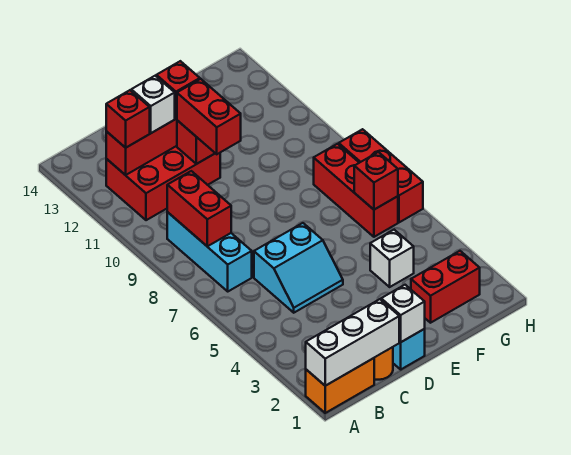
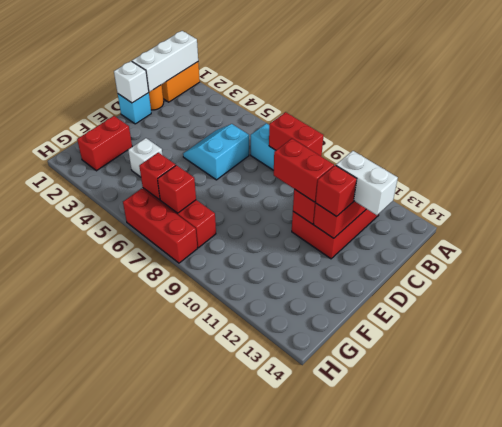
red 1x1 brick [106,90,150,148] -> red 1x1 brick moved to [158,165,196,213]
white 1x1 brick [131,76,175,133] -> white 1x2 brick [336,151,398,215]

